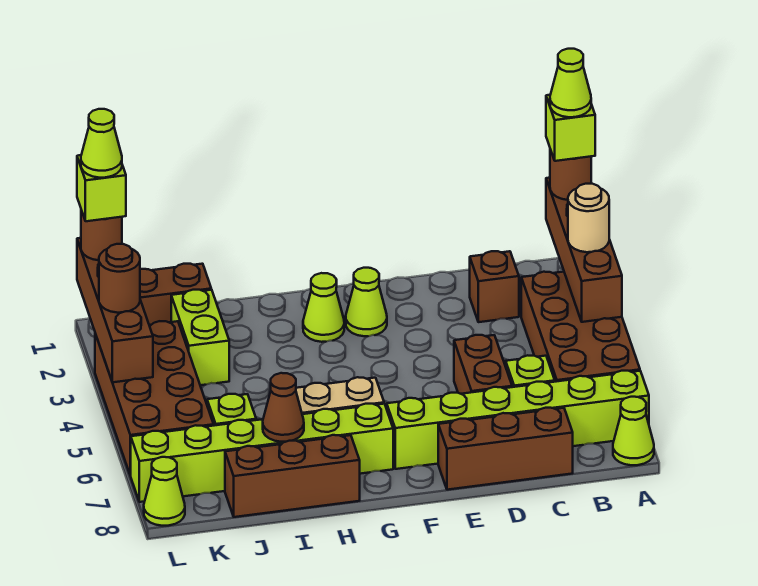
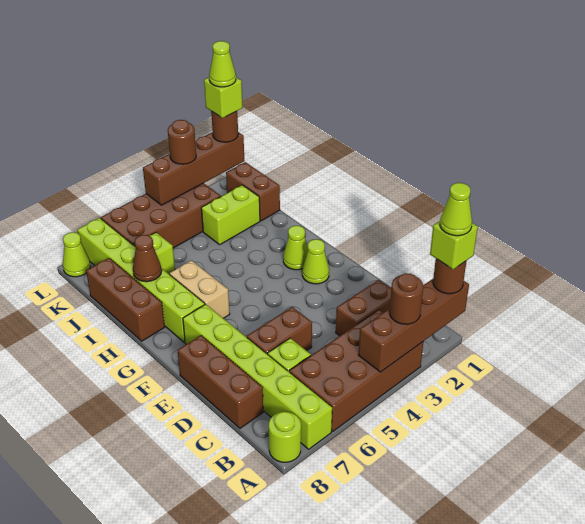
tan 1x1 round brick [568,184,609,252] -> brown 1x1 round brick [389,273,423,324]
lime 1x1 cone [613,397,654,465] -> lime 1x1 round brick [269,412,301,462]
brown 1x1 brick [470,251,519,322] -> brown 1x2 brick [336,280,391,336]

